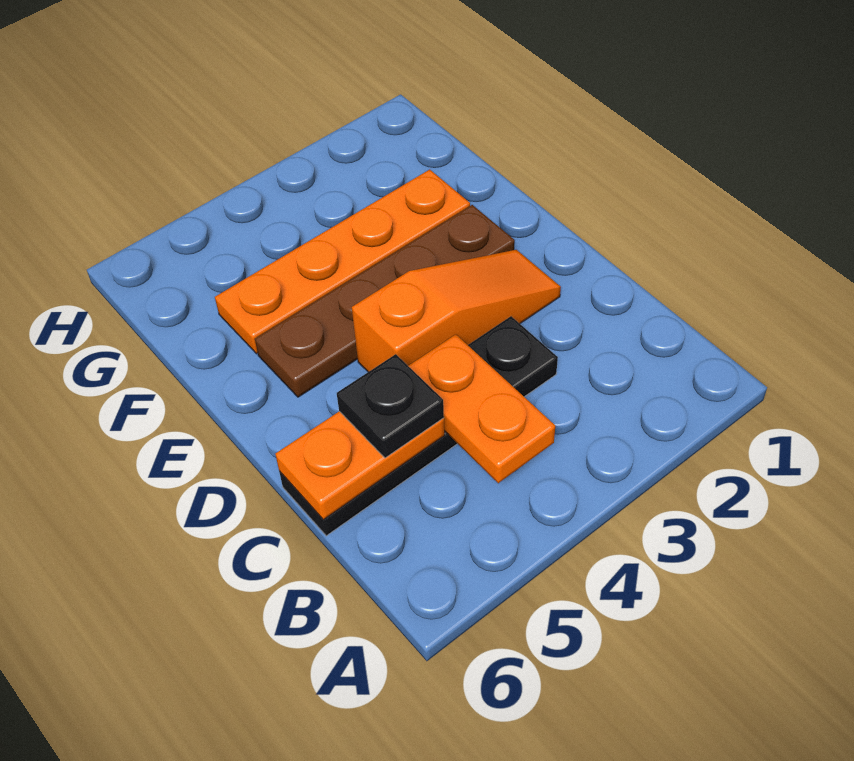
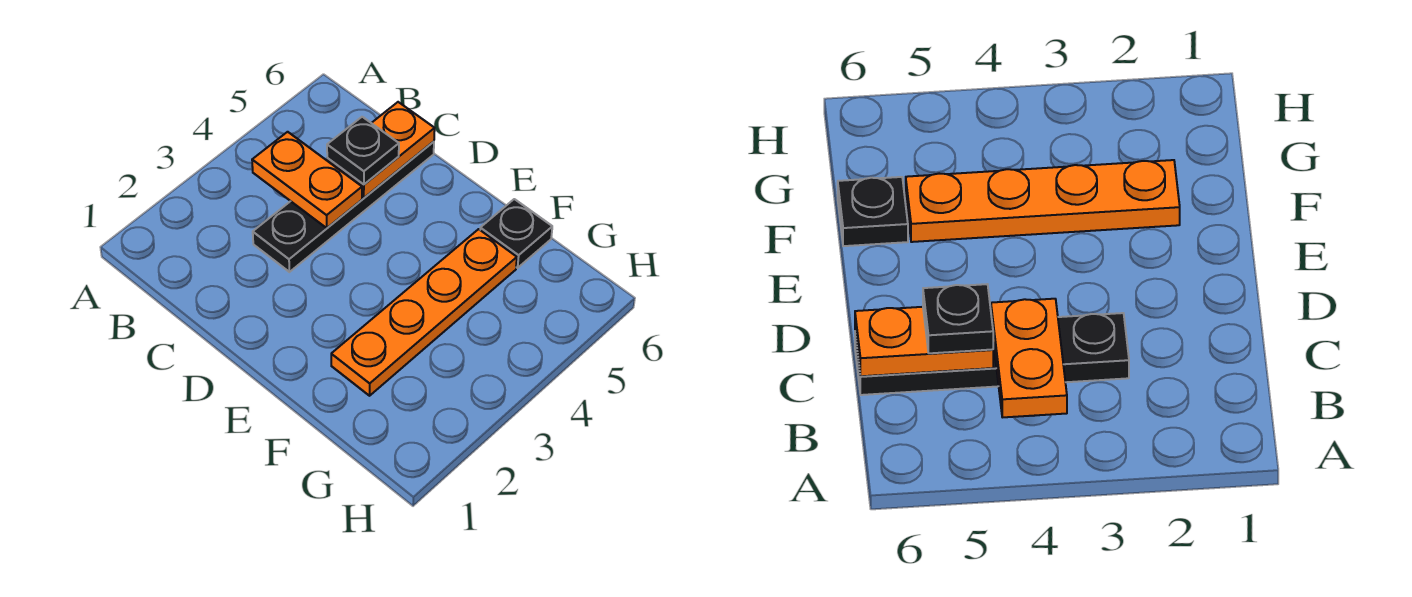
orange 1x3 slope [352,250,561,372] -> none
brown 1x4 plate [255,205,515,397] -> none
none -> black 1x1 plate [480,199,552,268]

